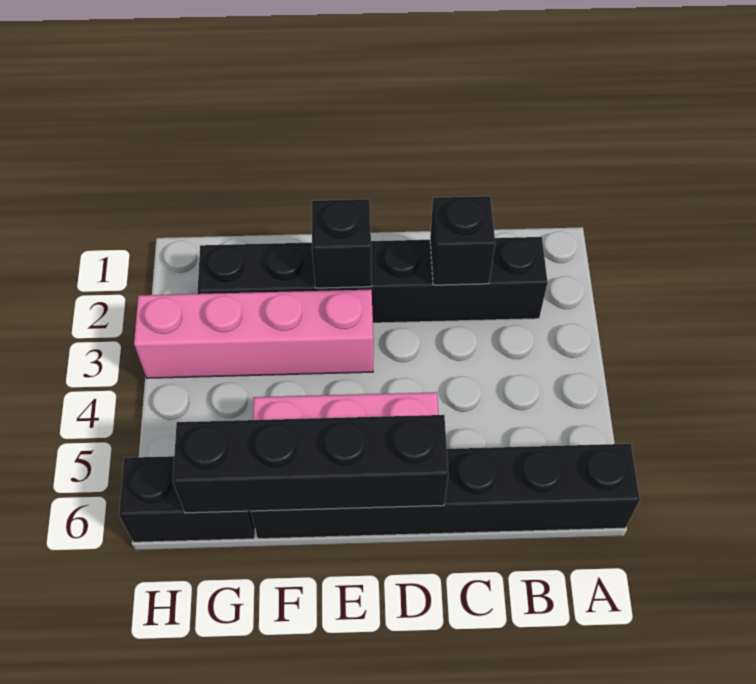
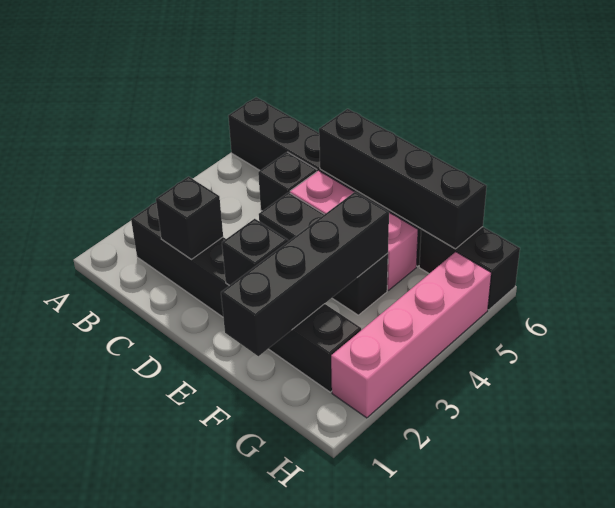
none -> black 1x1 brick [258,152,317,211]
none -> black 1x3 brick [259,192,388,315]
pink 1x4 brick [134,289,373,378] -> pink 1x4 brick turned to [331,252,491,418]
none -> black 1x4 brick [221,192,389,356]

